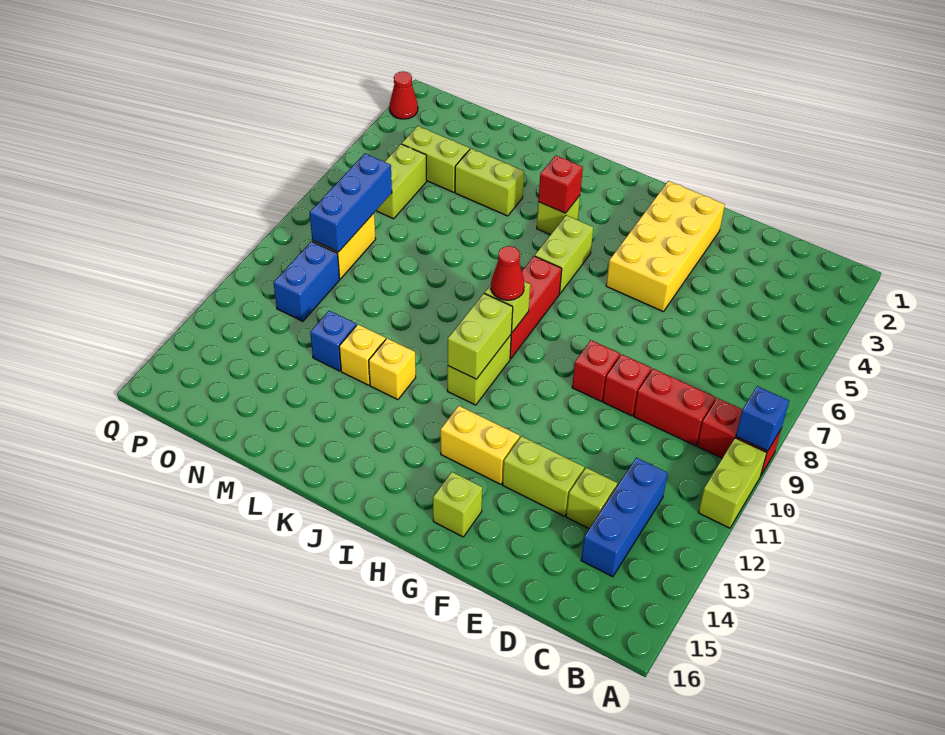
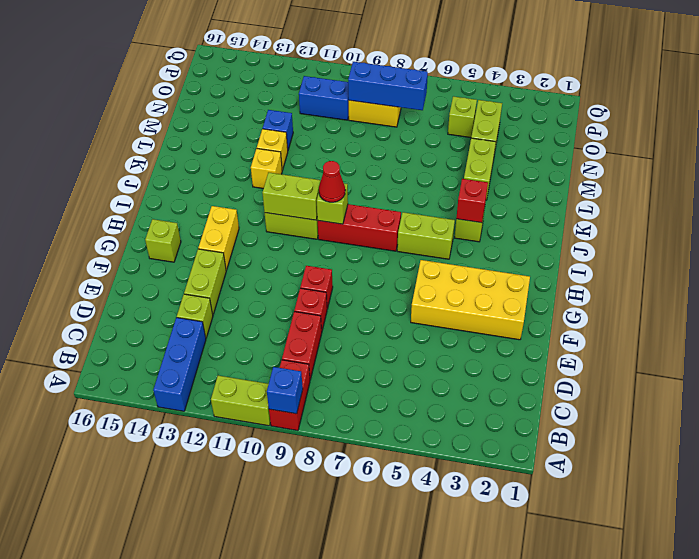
blue 1x3 brick [581,458,668,577] -> blue 1x3 brick turned to [153,318,206,411]
lime 1x2 brick [376,144,426,219] -> lime 1x1 brick [448,96,477,138]
red 1x1 cone [389,71,418,119] -> none

